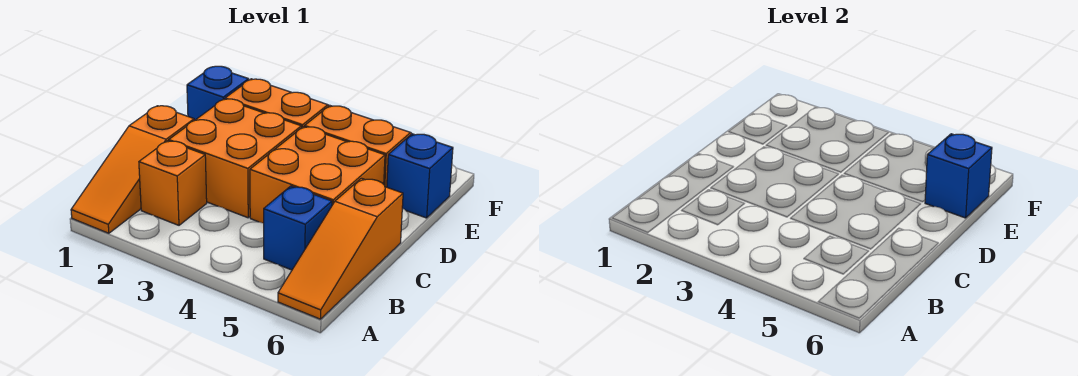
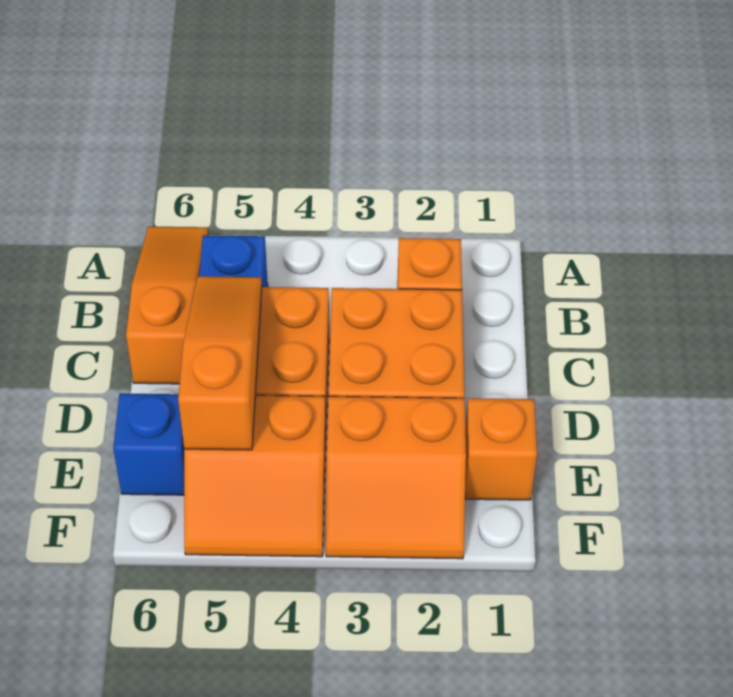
orange 1x3 slope [71,106,194,233] -> orange 1x3 slope moved to [178,276,262,450]
blue 1x1 brick [187,66,249,121] -> orange 1x1 brick [465,398,537,500]
blue 1x1 brick [925,134,992,218] -> none

